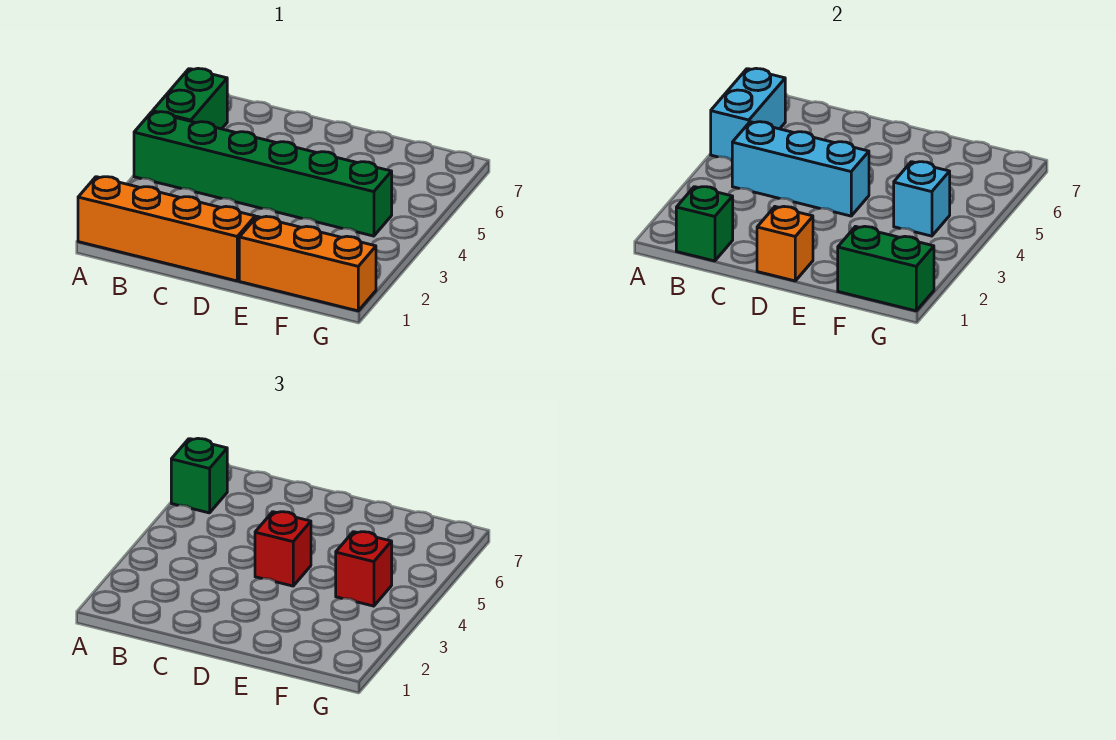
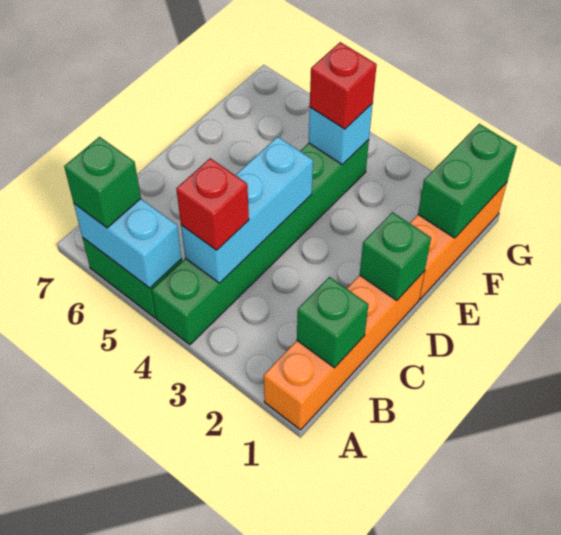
orange 1x1 brick [757,207,813,281] -> green 1x1 brick [360,212,431,301]
red 1x1 brick [255,512,311,586] -> red 1x1 brick moved to [176,158,249,250]

